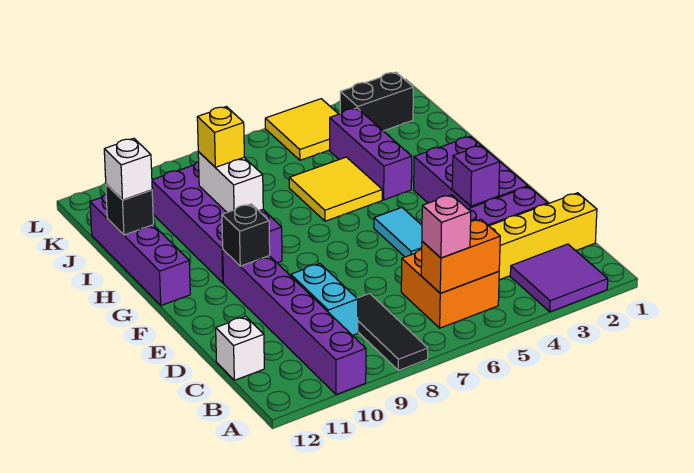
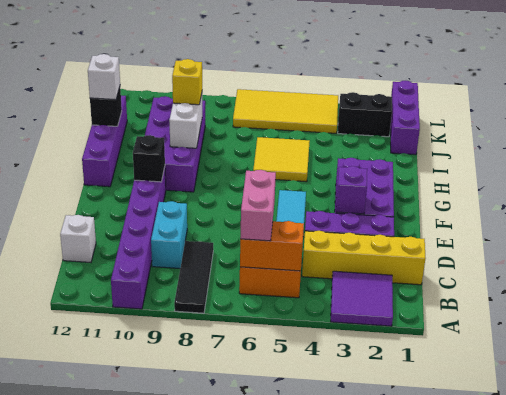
pink 1x1 brick [422,195,471,258] -> pink 1x2 brick [240,170,276,241]
purple 1x3 brick [330,108,412,200] -> purple 1x3 brick moved to [390,81,420,155]
yellow 2x2 tile [265,99,338,160] -> yellow 2x4 tile [233,89,338,133]

